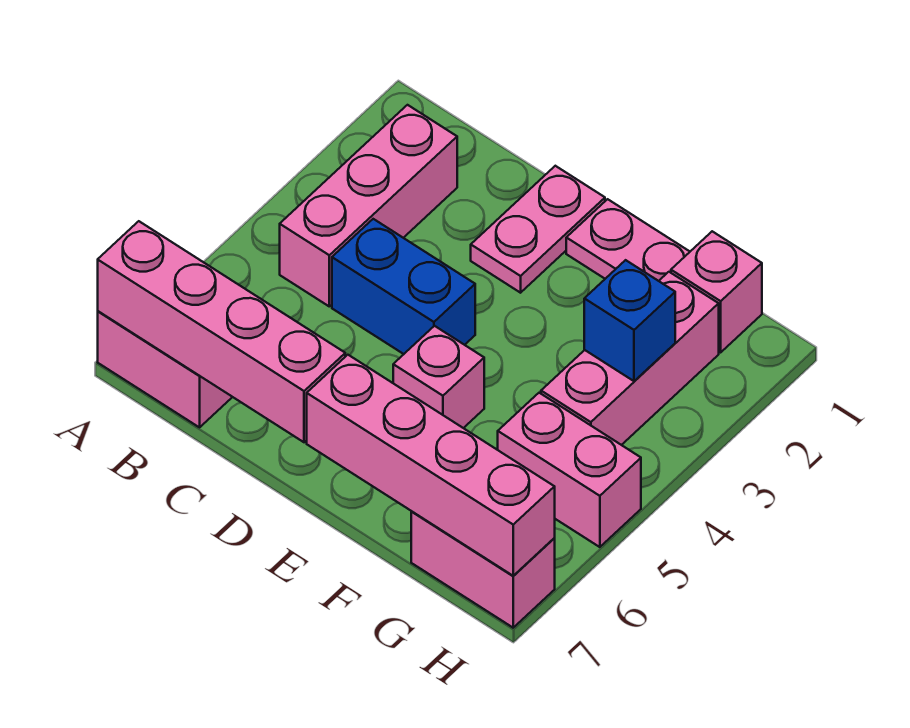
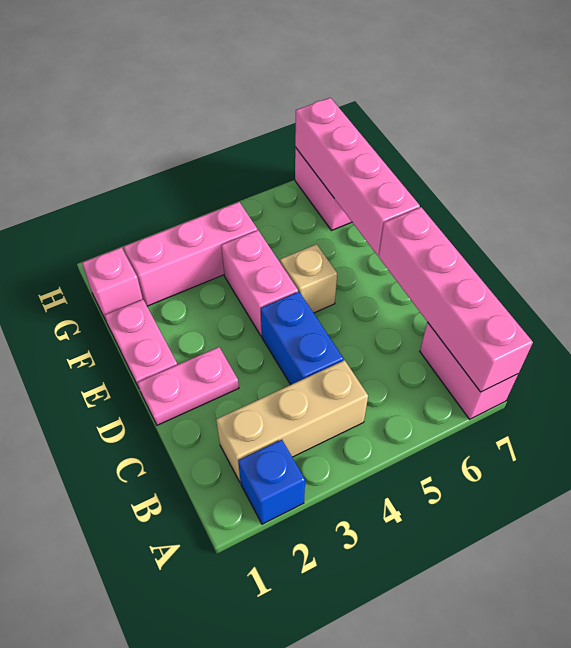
pink 1x3 brick [280,105,457,306] -> tan 1x3 brick [216,360,368,482]
pink 1x1 brick [393,326,484,428] -> tan 1x1 brick [280,244,337,313]
blue 1x1 brick [584,260,675,381] -> blue 1x1 brick moved to [238,440,305,524]
pink 1x2 brick [498,393,641,547] -> pink 1x2 brick moved to [221,230,298,336]

